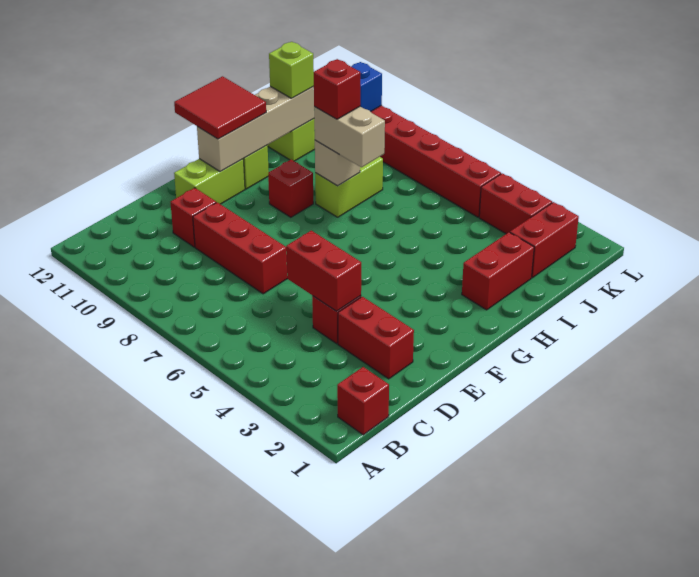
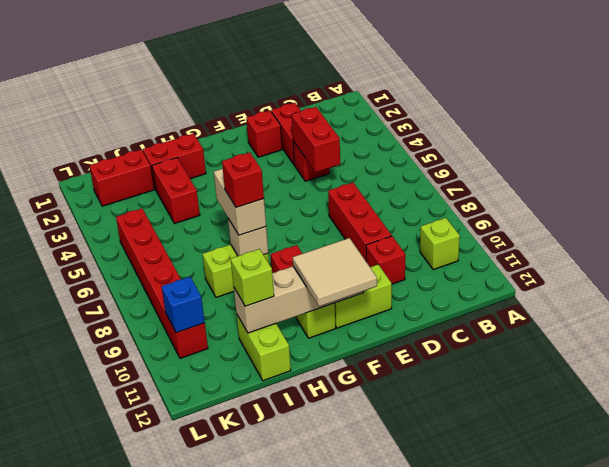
red 1x1 brick [337,367,389,435] -> red 1x1 brick moved to [246,110,282,157]
none -> lime 1x1 brick [420,218,460,270]
red 2x2 tile [174,76,266,139] -> tan 2x2 tile [293,238,377,307]
red 1x2 brick [479,173,552,234] -> red 1x2 brick moved to [152,158,200,224]

